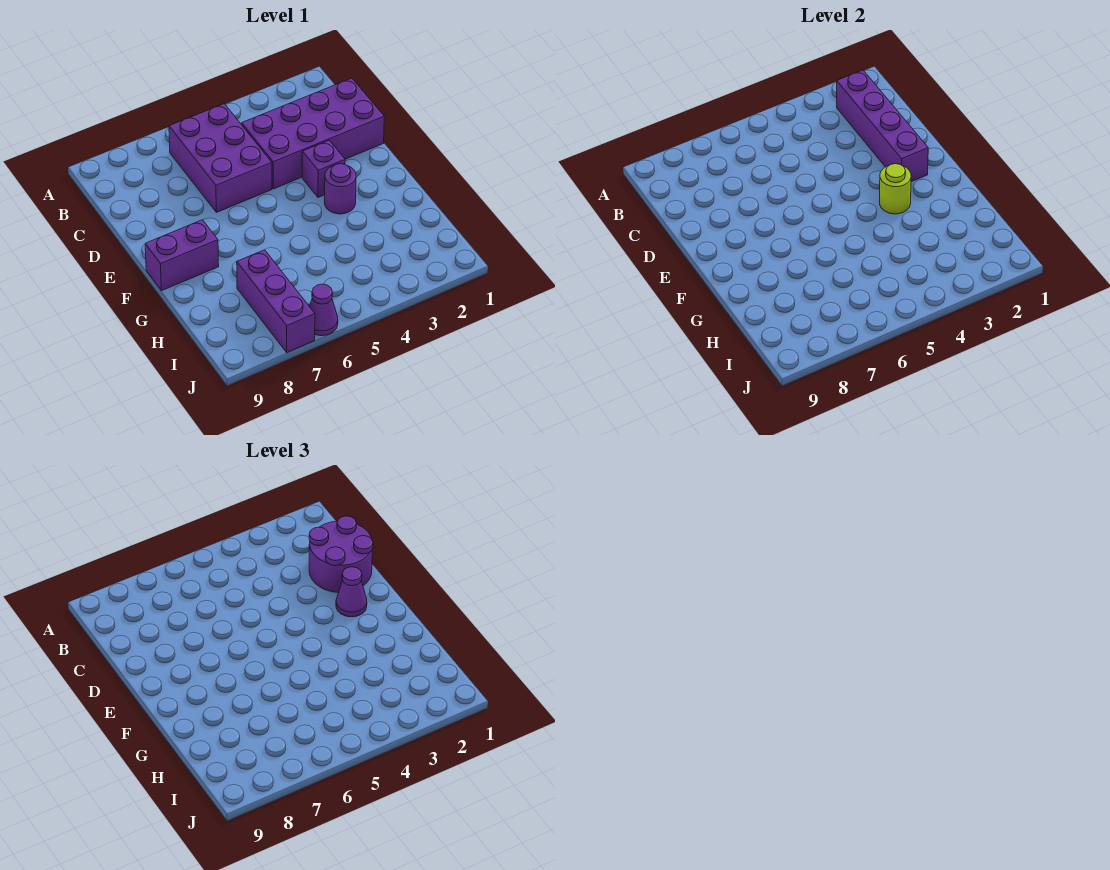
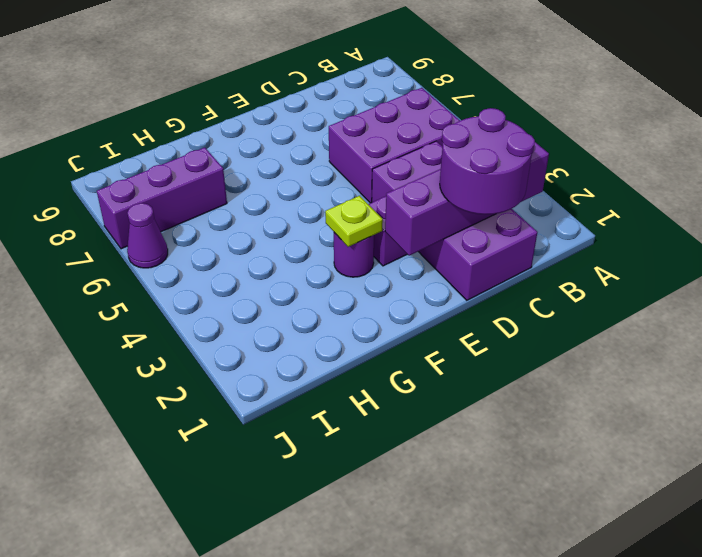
purple 1x1 cone [336,567,367,617] -> none
lime 1x1 round brick [880,164,911,214] -> lime 1x1 plate [325,196,383,247]
purple 1x2 brick [145,220,219,291] -> none

